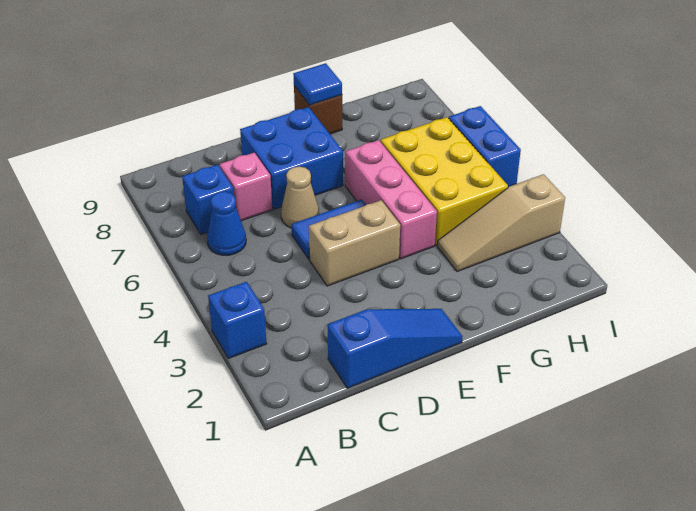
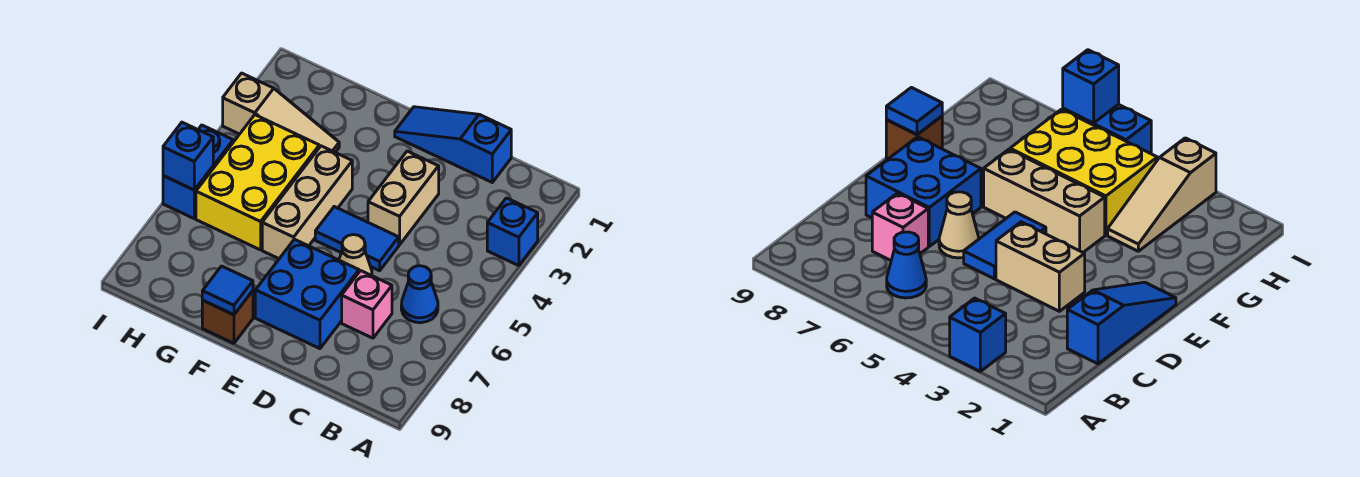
blue 1x1 brick [182,165,234,235] -> blue 1x1 brick moved to [163,122,213,190]
tan 1x2 brick [309,200,400,286] -> tan 1x2 brick turned to [368,151,439,245]
pink 1x3 brick [345,140,437,259] -> tan 1x3 brick [262,146,352,259]

